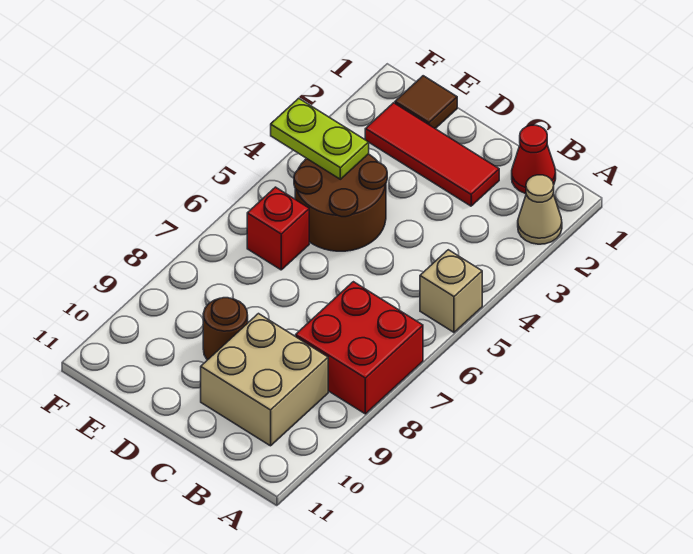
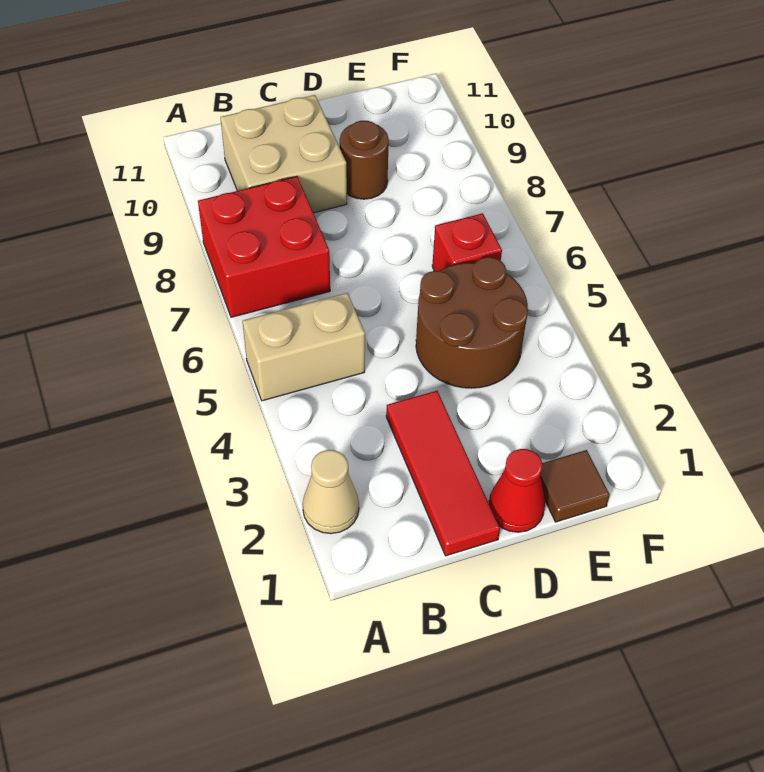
tan 1x1 brick [420,250,482,332] -> tan 1x2 brick [243,293,365,401]
red 1x1 cone [512,125,556,194] -> red 1x1 cone moved to [489,449,545,532]
red 1x3 tile [365,103,499,206] -> red 1x3 tile turned to [386,391,500,556]
lime 1x2 plate [271,98,369,179] -> none

